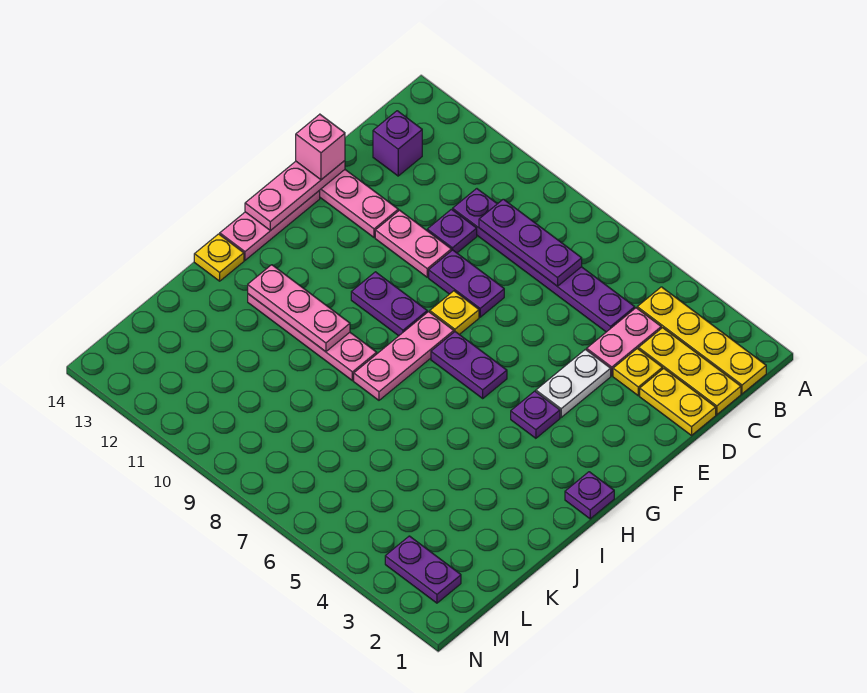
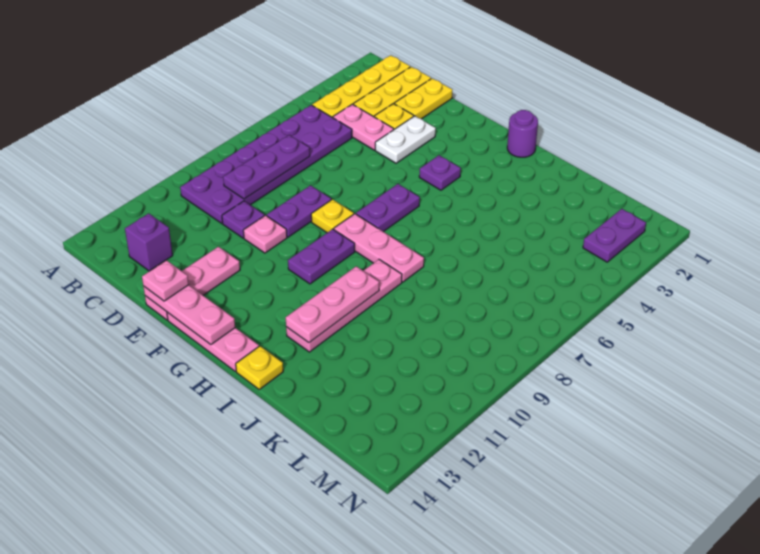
purple 1x6 plate [453,189,635,332] -> purple 2x6 plate [180,105,352,223]
white 1x2 plate [536,349,611,417] -> white 1x2 plate turned to [375,116,436,163]
pink 1x2 plate [375,210,451,277] -> pink 1x1 plate [243,215,287,253]
pink 1x1 brick [296,114,345,180] -> pink 1x1 plate [142,260,189,301]
purple 1x1 plate [565,472,614,519] -> purple 1x1 round brick [507,110,538,157]

